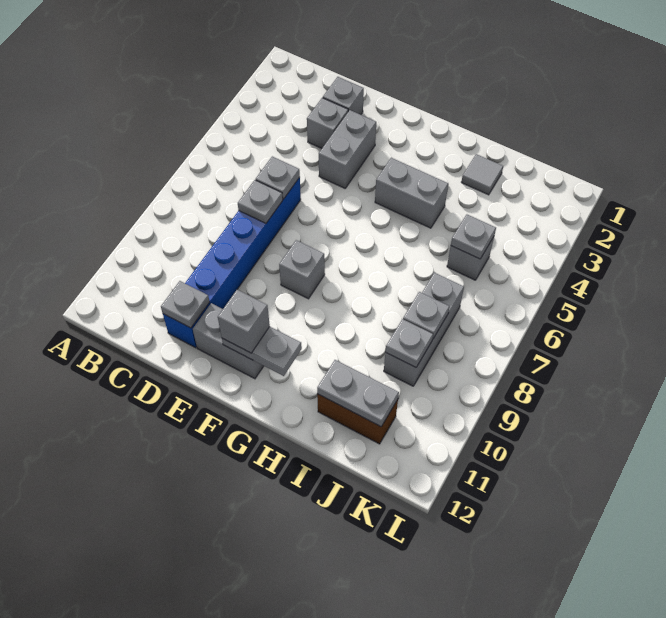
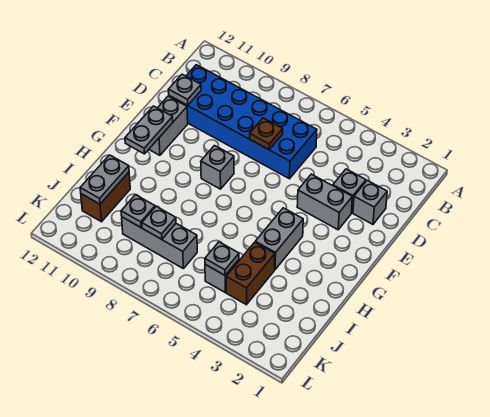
blue 1x6 brick [163,177,301,348] -> blue 2x6 brick [169,65,317,179]
grey 1x1 plate [256,156,300,199] -> none
grey 1x1 plate [238,180,283,223] -> brown 1x1 plate [250,118,283,150]
grey 1x1 brick [218,290,270,353] -> none
grey 1x1 tile [461,154,503,195] -> none
none -> brown 1x2 brick [226,242,275,305]

